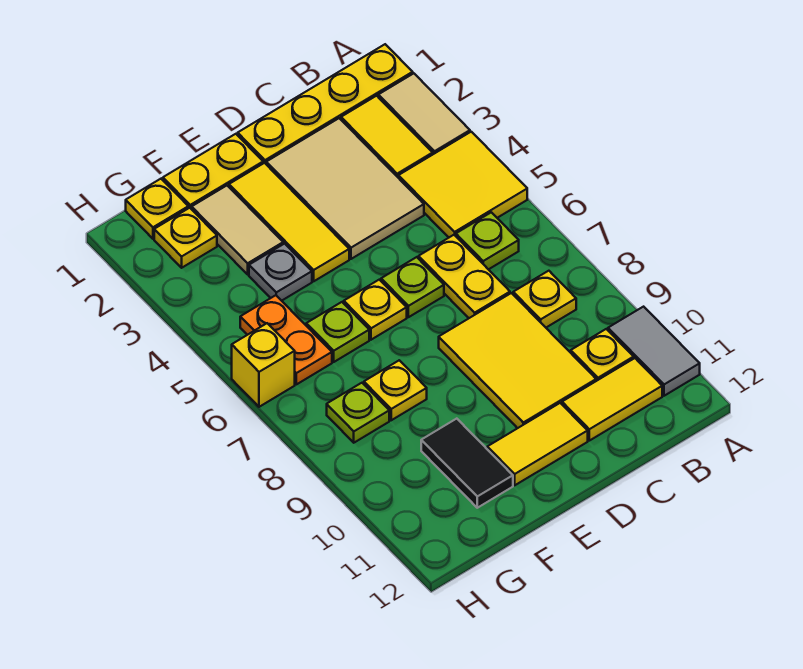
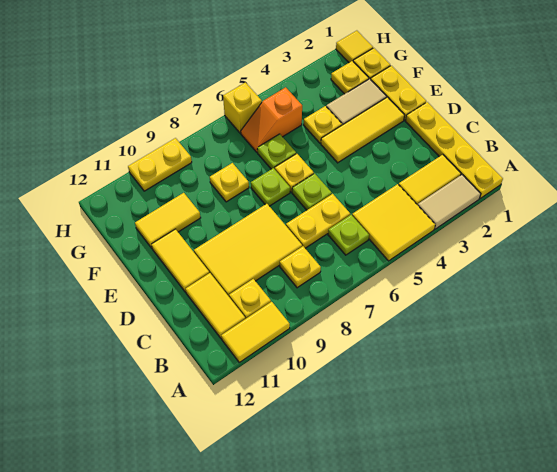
grey 1x2 tile [608,307,700,396] -> yellow 1x2 tile [221,302,290,362]
tan 2x3 tile [266,118,424,259] -> none
grey 1x1 plate [249,244,312,301] -> yellow 1x1 plate [304,106,342,143]
black 1x2 tile [421,419,513,508] -> yellow 1x2 tile [135,193,201,248]
orange 1x2 plate [240,295,332,384] -> orange 1x2 slope [241,87,302,152]
lime 1x1 plate [327,383,389,443] -> lime 1x1 plate moved to [251,168,290,206]
none -> yellow 1x1 tile [336,31,373,62]
none -> yellow 1x2 plate [128,138,192,191]

